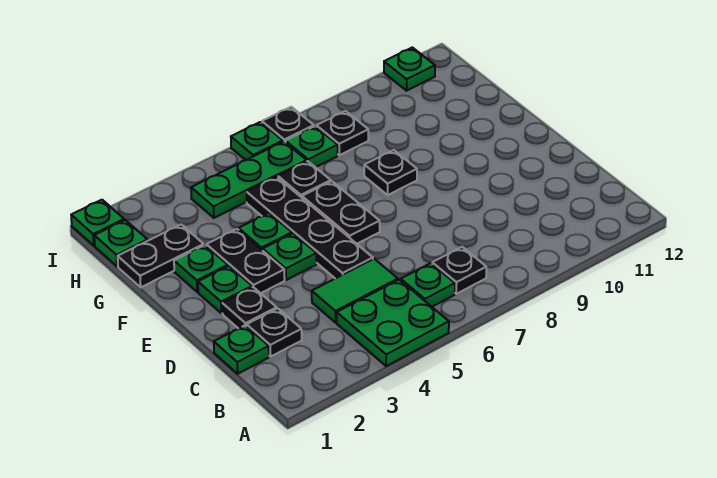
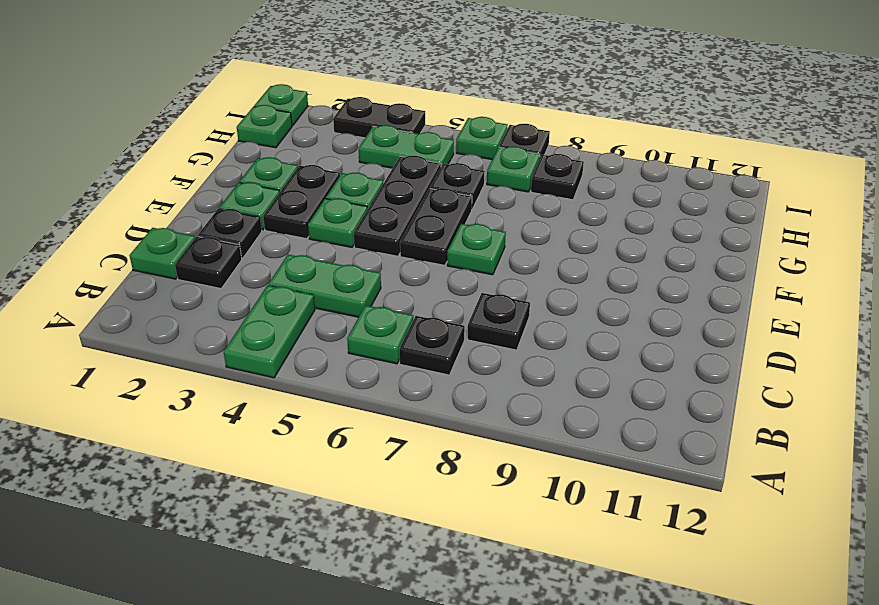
green 2x2 plate [337,280,449,366] -> green 1x2 plate [224,285,315,378]
green 1x2 tile [312,259,398,323] -> green 1x2 plate [269,255,381,317]
black 1x4 plate [247,177,373,278] -> black 1x3 plate [354,156,441,256]
black 1x1 plate [364,150,417,195] -> black 1x1 plate moved to [468,293,530,350]
black 1x2 plate [118,225,204,287] -> black 1x2 plate moved to [333,97,425,138]
green 1x3 plate [191,142,307,218] -> green 1x2 plate [359,125,454,168]
green 1x1 plate [384,47,435,91] -> green 1x1 plate moved to [447,224,506,275]

